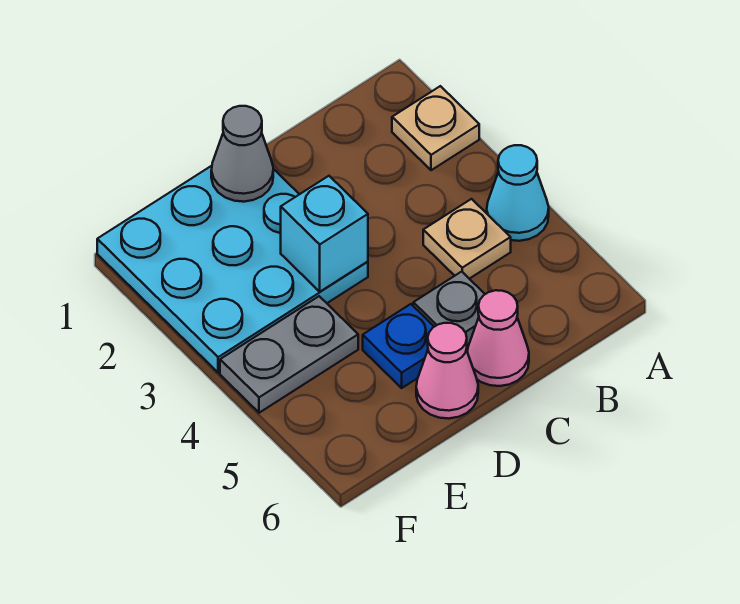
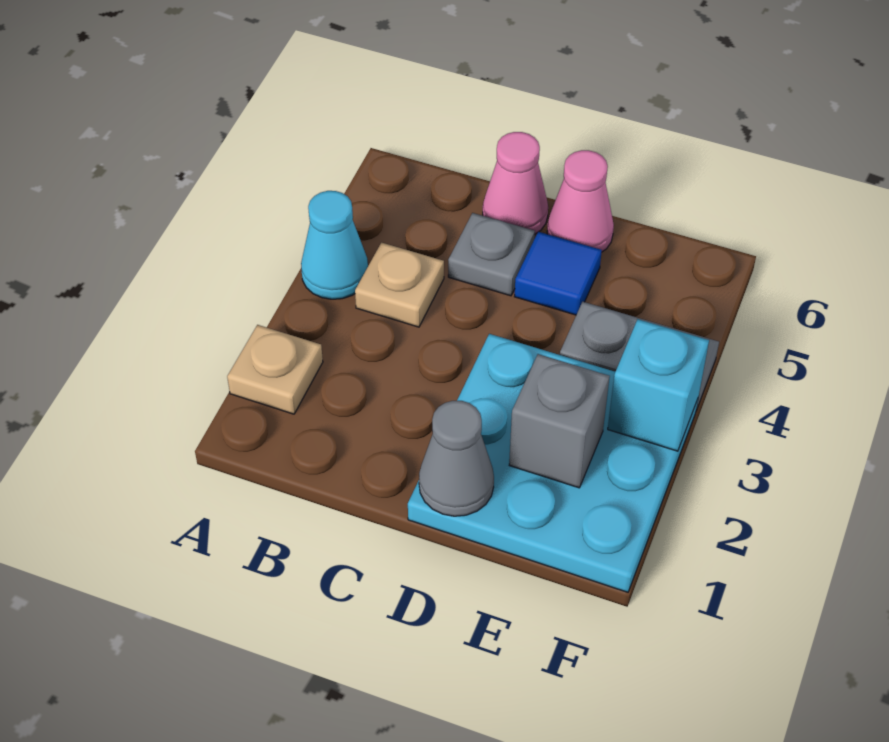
cyan 1x1 brick [281,176,368,292] -> cyan 1x1 brick moved to [608,319,709,451]
blue 1x1 plate [363,304,434,388] -> blue 1x1 tile [514,232,602,315]
none -> grey 1x1 brick [509,354,610,488]

